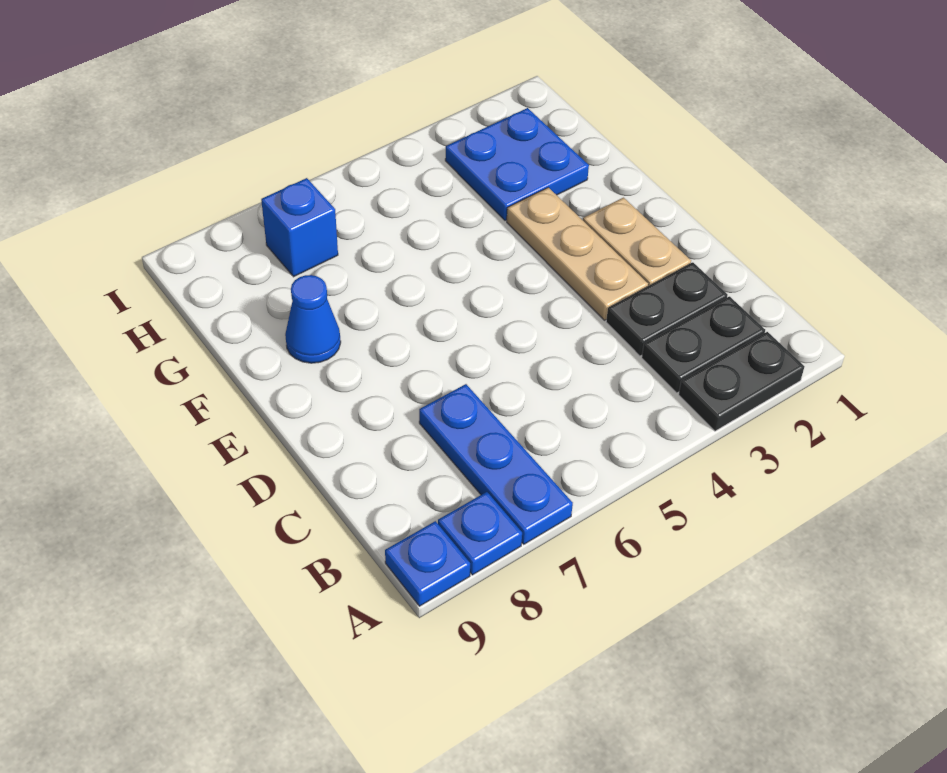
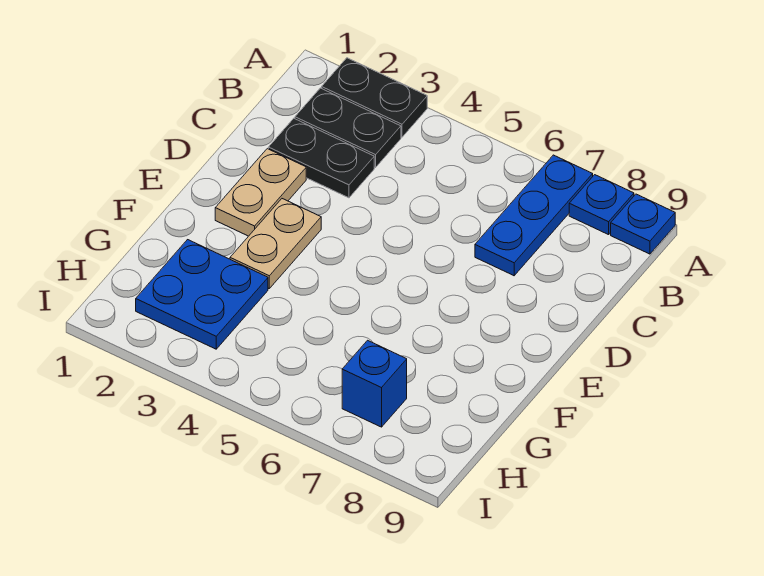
tan 1x3 plate [507,187,648,320] -> tan 1x2 plate [230,199,321,288]
blue 1x1 cone [285,275,341,363] -> none

